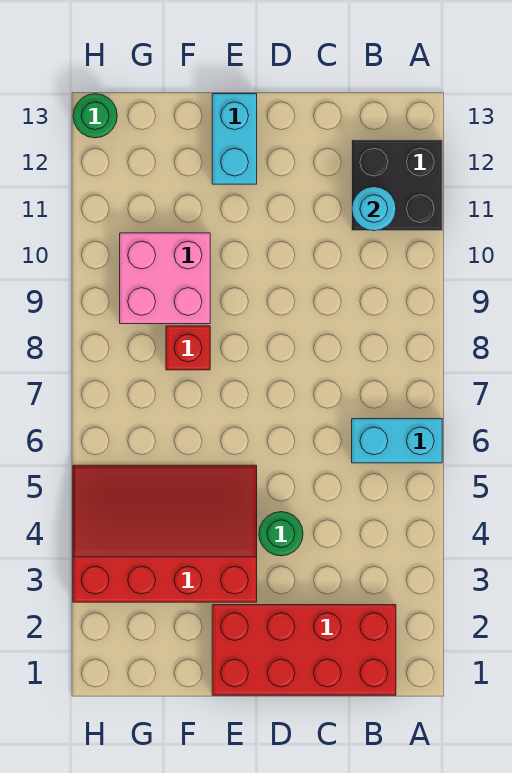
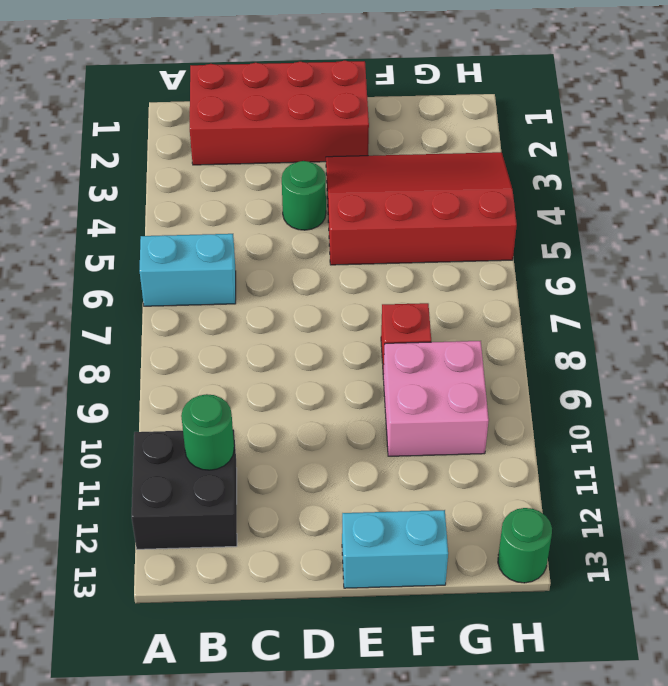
cyan 1x1 round brick [352,187,396,231] -> green 1x1 round brick [181,394,234,470]
red 3x4 slope [73,465,257,602] -> red 3x4 slope turned to [326,152,517,265]
cyan 1x2 brick [212,94,257,184] -> cyan 1x2 brick turned to [342,510,448,588]

